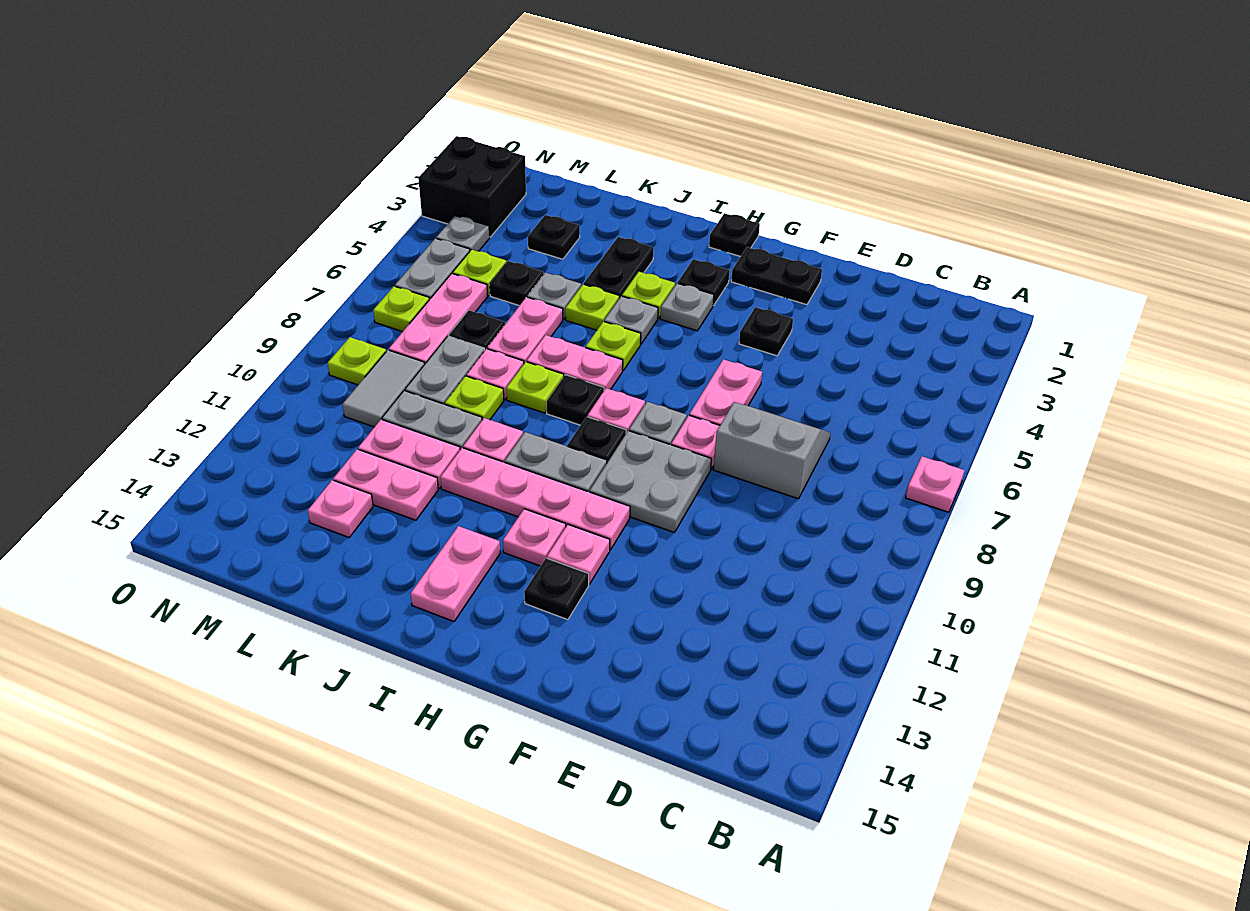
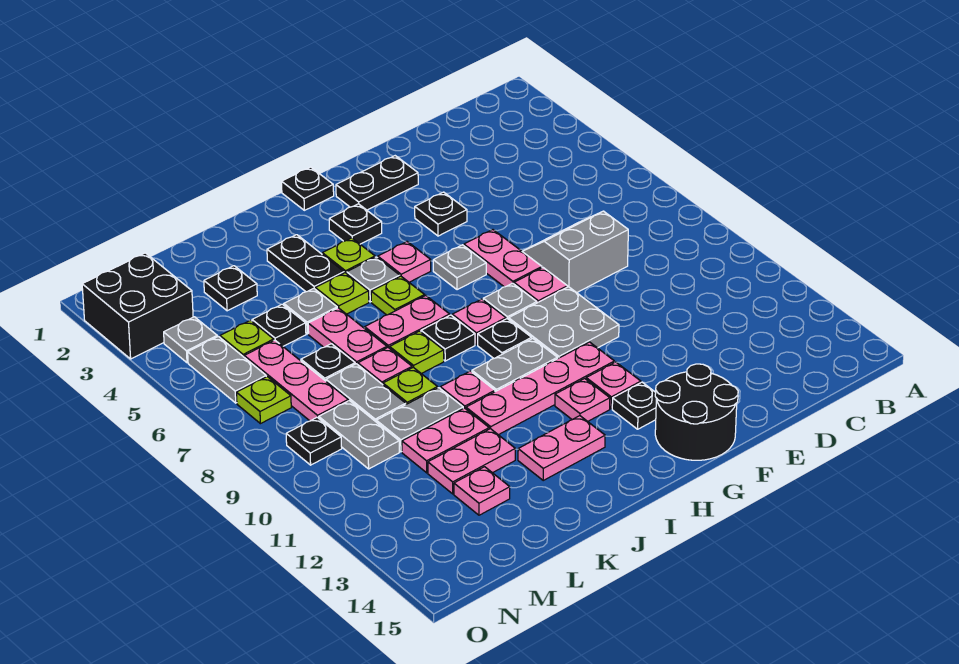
pink 1x1 plate [906,457,964,512] -> pink 1x1 plate moved to [378,242,431,282]
none -> black 2x2 round brick [655,364,738,460]
grey 1x1 plate [660,283,714,331] -> grey 1x1 plate moved to [433,245,486,290]
pink 1x2 plate [411,526,500,621] -> pink 1x2 plate turned to [518,416,605,480]
grey 1x2 tile [342,350,425,427] -> grey 1x2 plate [319,401,399,469]
lime 1x1 plate [328,337,386,385] -> black 1x1 plate [286,417,342,465]

